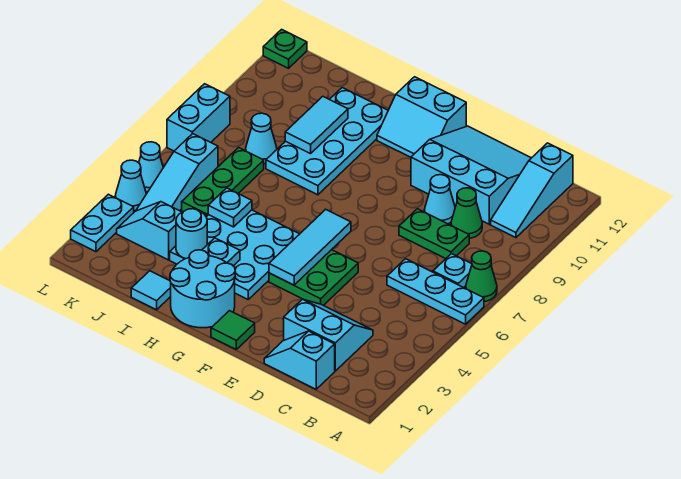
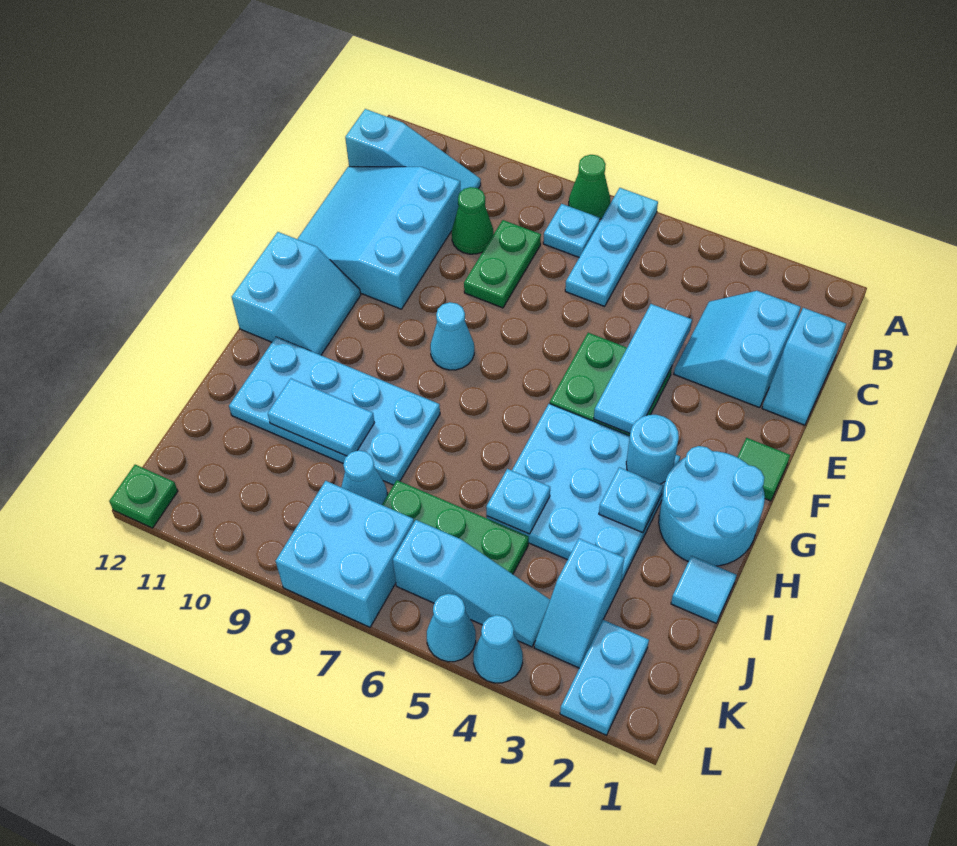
cyan 1x1 cone [424,175,455,224] -> cyan 1x1 cone moved to [430,302,474,370]
cyan 1x3 tile [269,209,351,285] -> cyan 1x3 tile turned to [594,304,692,433]
cyan 1x1 round brick [176,209,207,259] -> cyan 1x1 round brick moved to [626,415,679,484]
cyan 1x2 plate [71,194,134,252] -> cyan 1x2 plate turned to [560,620,649,735]
cyan 1x2 brick [167,84,230,151] -> cyan 2x2 brick [276,481,414,627]

